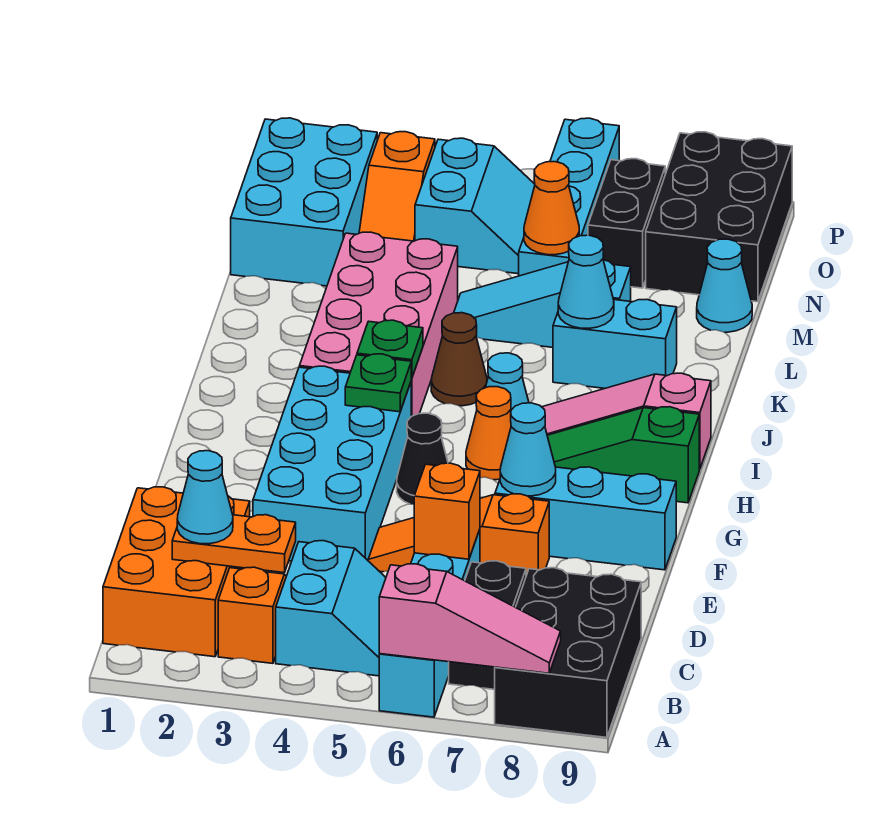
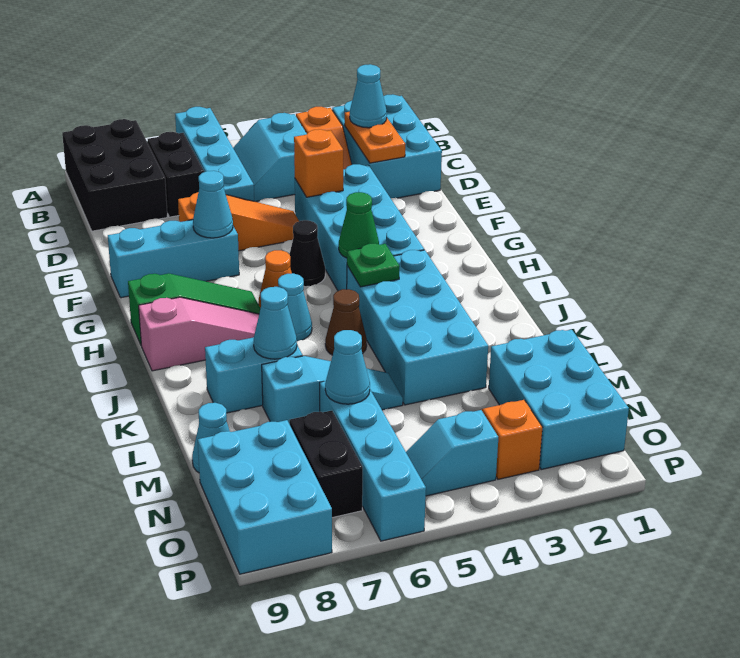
pink 1x3 slope [379,564,561,673] -> none
orange 2x3 brick [103,487,250,657] -> cyan 2x3 brick [332,94,442,198]
orange 1x2 plate [172,515,296,573] -> orange 1x2 plate turned to [345,112,405,163]
orange 1x1 brick [414,463,480,559] -> orange 1x1 brick moved to [294,129,343,197]
green 1x1 plate [345,354,411,412] -> green 1x1 cone [339,192,379,258]
pink 2x4 brick [299,232,458,416] -> cyan 2x4 brick [347,250,488,405]
orange 1x1 cone [524,162,579,255] -> cyan 1x1 cone [325,330,370,404]
cyan 2x2 slope [415,138,535,274] -> cyan 1x2 slope [406,410,498,496]
black 2x3 brick [646,132,792,302] -> cyan 2x3 brick [198,420,332,574]

